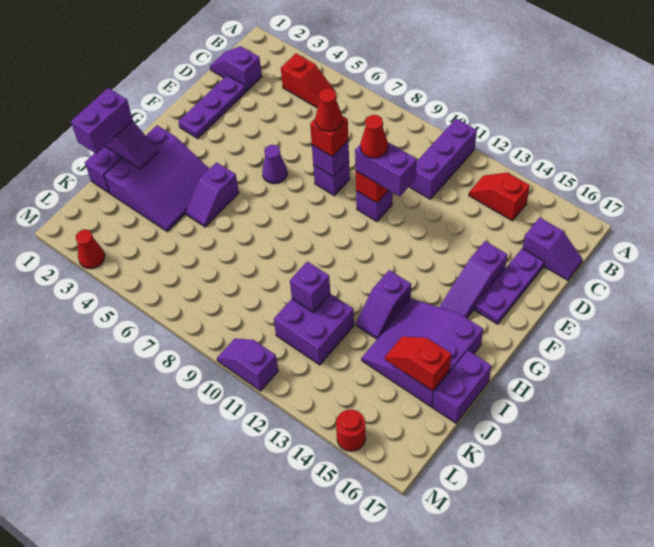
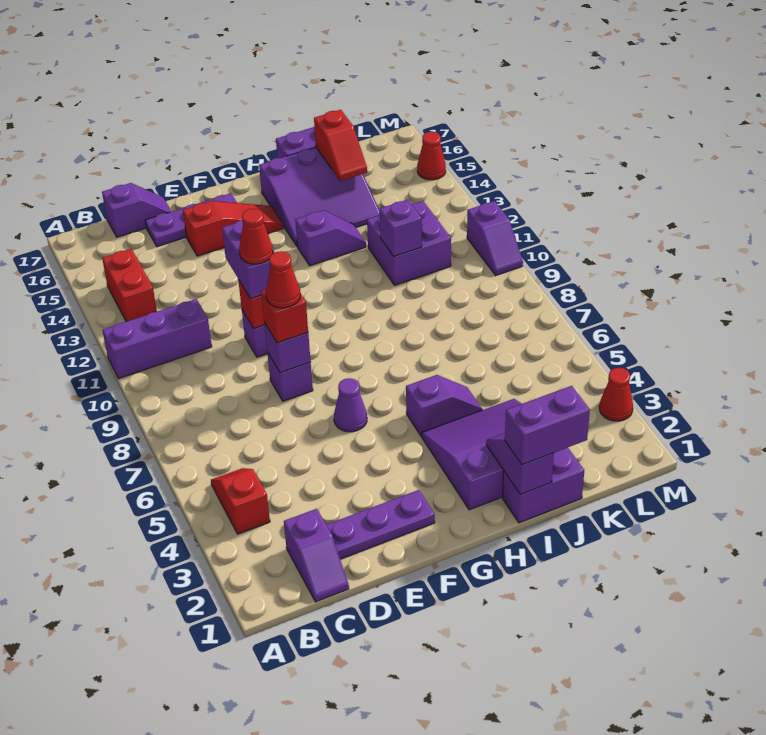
red 1x2 slope [469,172,530,221] -> red 1x2 brick [102,249,157,322]
purple 1x2 slope [523,217,583,280] -> purple 1x2 slope turned to [102,183,172,237]
purple 1x3 slope [439,241,507,318] -> red 1x3 slope [183,201,283,256]
red 1x1 round brick [336,410,366,451] -> red 1x1 cone [417,132,446,180]

